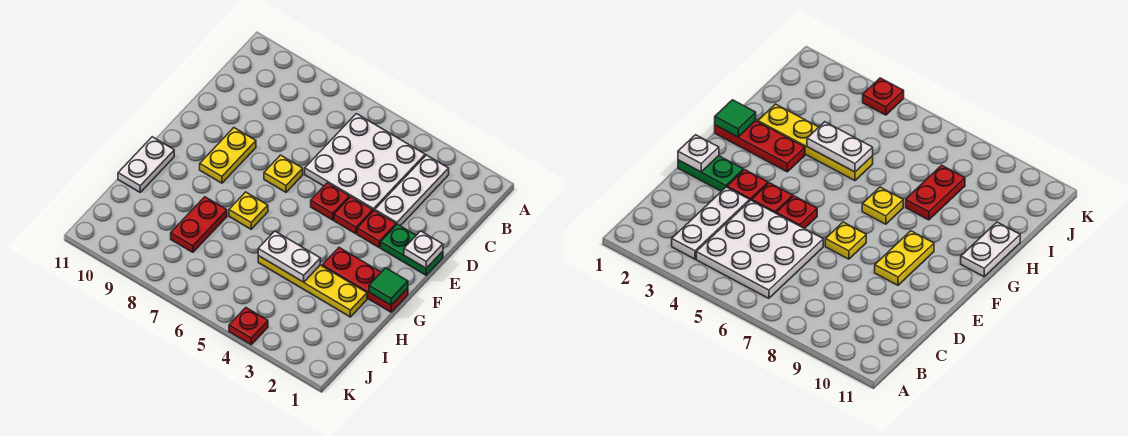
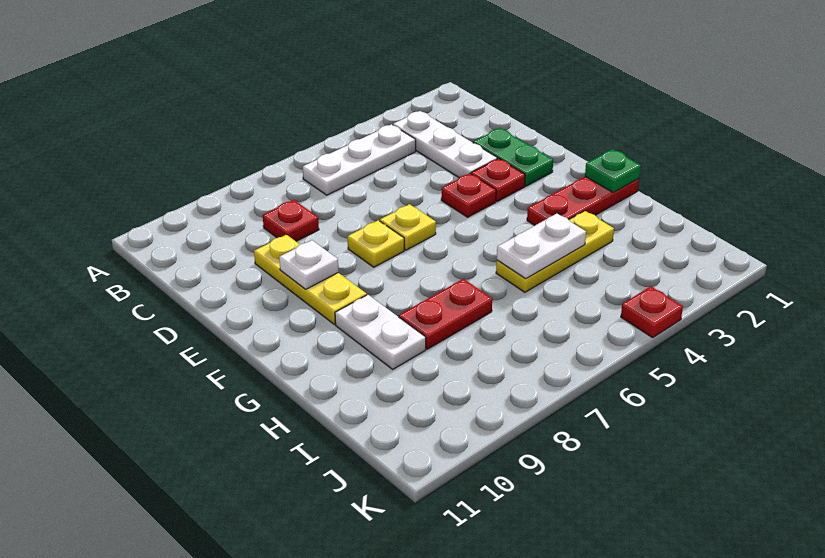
white 3x3 plate [305,114,425,211] -> white 1x3 plate [303,124,416,195]
green 1x2 plate [381,224,443,275] -> green 1x2 plate turned to [473,128,553,186]
white 1x1 plate [404,231,443,268] -> white 1x1 plate moved to [279,240,338,289]
red 1x1 plate [311,183,349,220] -> red 1x1 plate moved to [263,200,319,241]
yellow 1x2 plate [200,128,256,183] -> yellow 1x3 plate [254,235,367,324]
green 1x1 tile [369,268,408,305] -> green 1x1 plate [585,149,641,193]
yellow 1x1 plate [229,192,268,229] -> yellow 1x1 plate moved to [380,204,436,250]
white 1x2 plate [118,137,174,192] -> white 1x2 plate moved to [335,295,426,369]
yellow 1x4 plate [258,256,367,317] -> yellow 1x3 plate [496,211,614,292]
red 1x2 plate [171,197,227,252] -> red 1x2 plate turned to [399,279,492,349]

